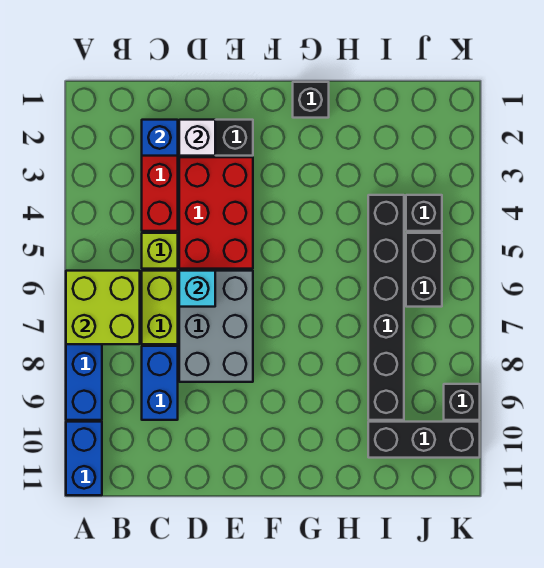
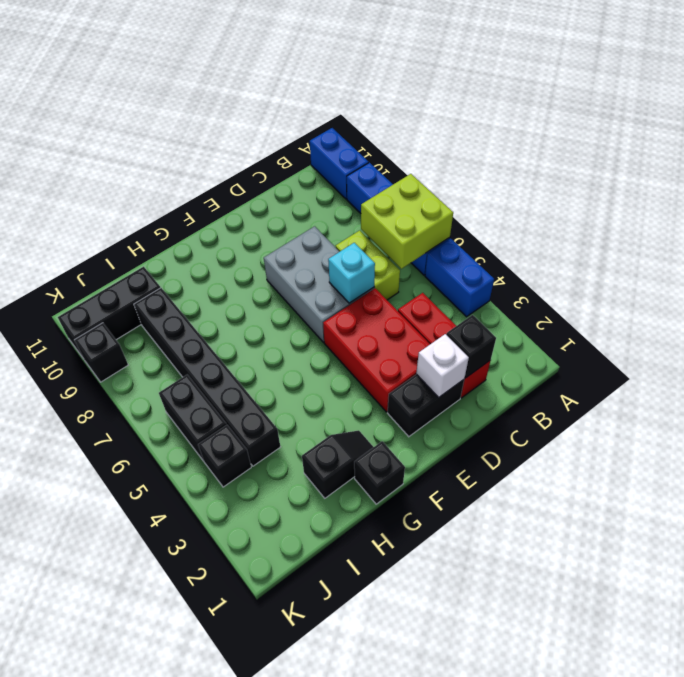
blue 1x1 brick [142,120,178,156] -> black 1x1 brick [446,315,496,378]
lime 1x1 brick [142,233,178,269] -> none
blue 1x2 brick [142,346,178,420] -> blue 1x2 brick moved to [425,239,494,317]
none -> black 1x2 slope [302,430,373,498]

